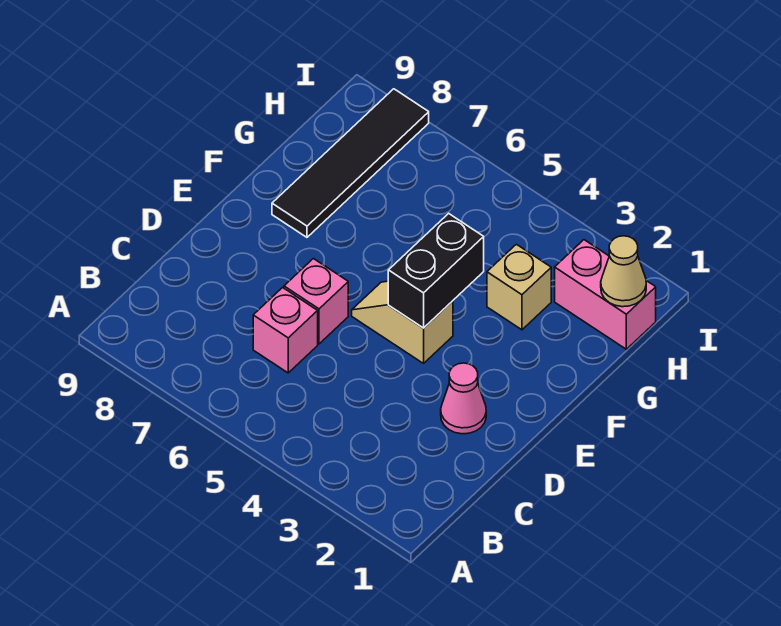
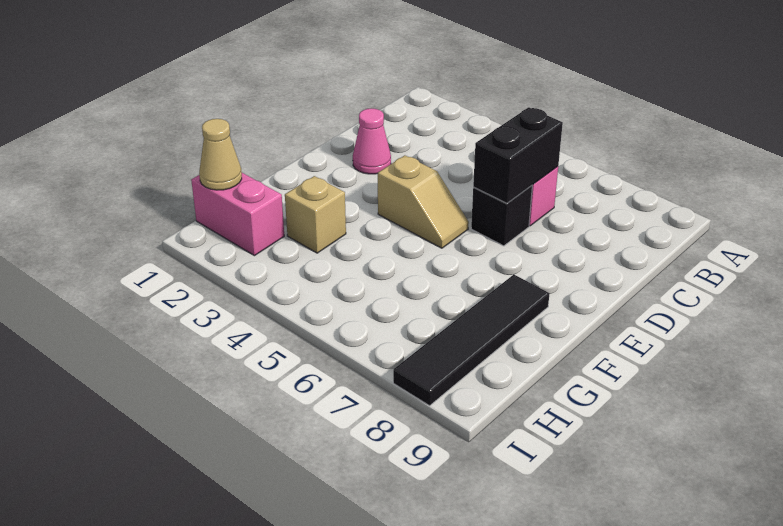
pink 1x1 brick [284,259,348,344] -> black 1x1 brick [471,186,532,246]
black 1x2 brick [388,213,484,328] -> black 1x2 brick moved to [473,107,563,204]

